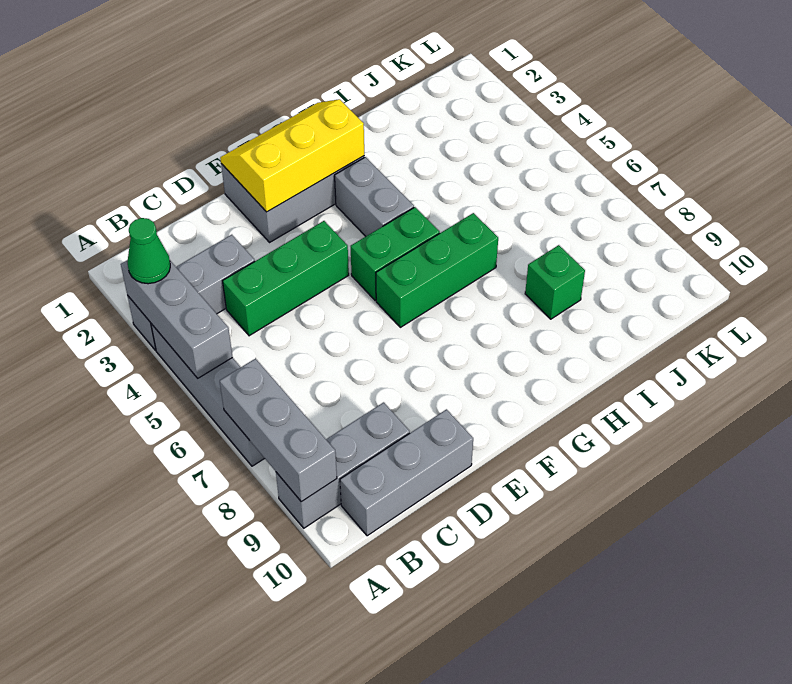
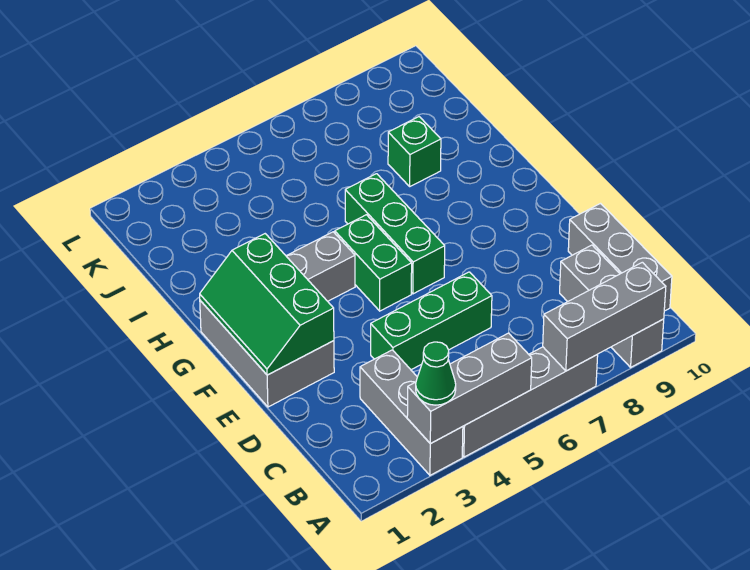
green 1x3 brick [223,221,349,336] -> green 1x3 brick turned to [371,272,492,370]
yellow 2x3 slope [220,99,364,212] -> green 2x3 slope [200,234,334,375]

